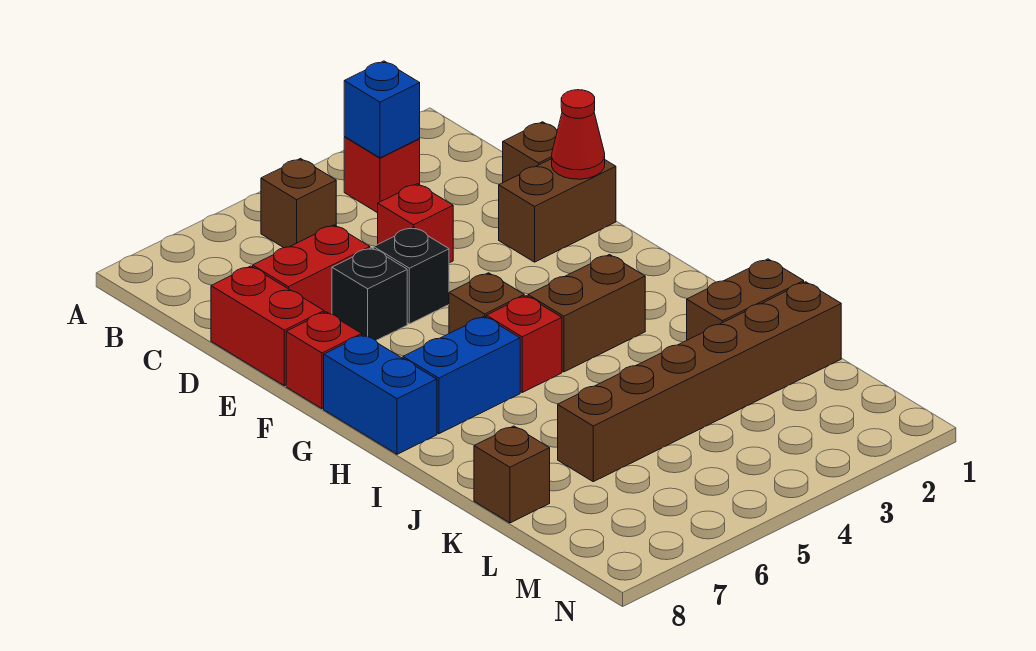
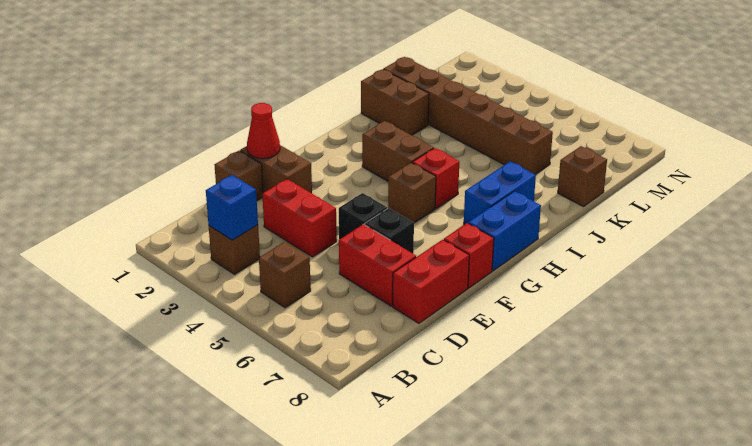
red 1x1 brick [344,137,420,213] -> brown 1x1 brick [209,225,260,274]
red 1x1 brick [378,184,453,263] -> red 1x2 brick [262,179,337,257]
blue 1x2 brick [403,316,520,434] -> blue 1x2 brick turned to [464,161,536,225]

